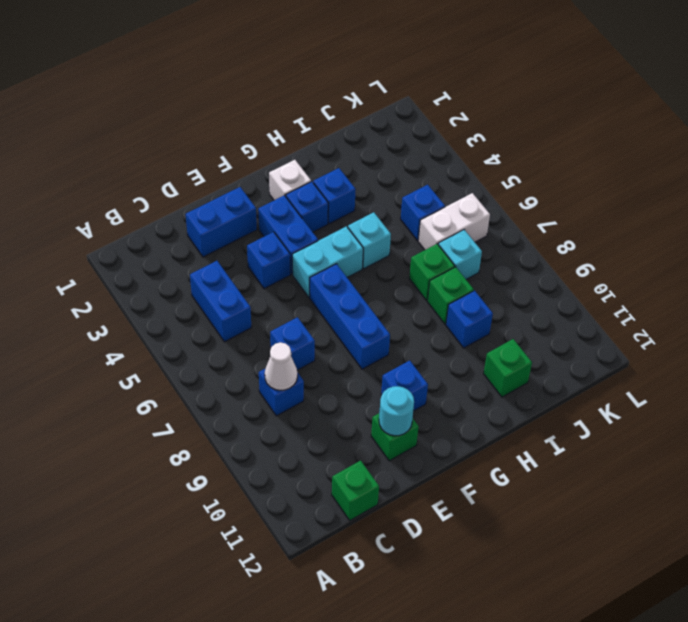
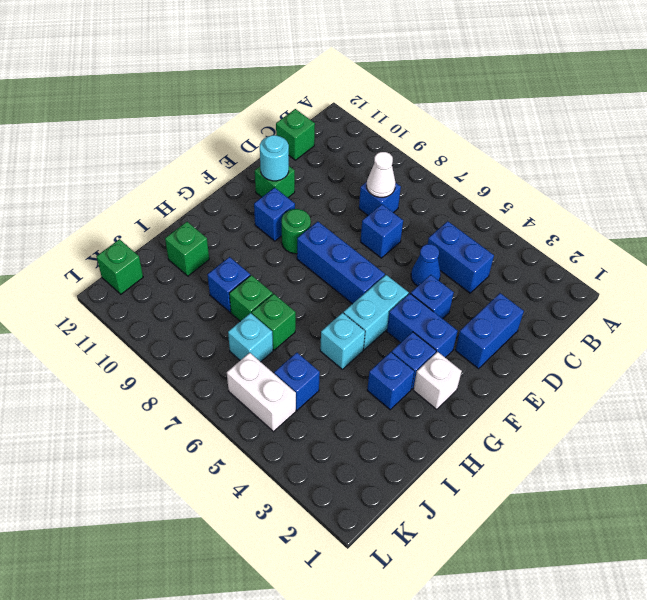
none -> blue 1x1 cone [411,244,441,286]
none -> green 1x1 round brick [282,209,311,254]
white 1x2 brick [418,193,490,250] -> white 1x2 brick turned to [227,353,296,431]
none -> green 1x1 brick [96,239,143,294]

